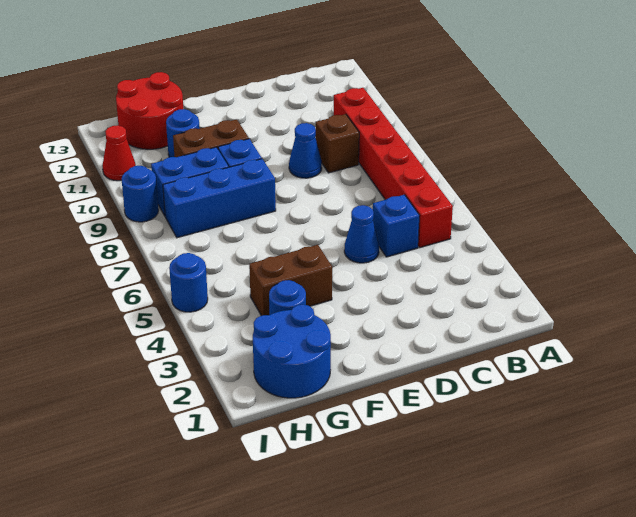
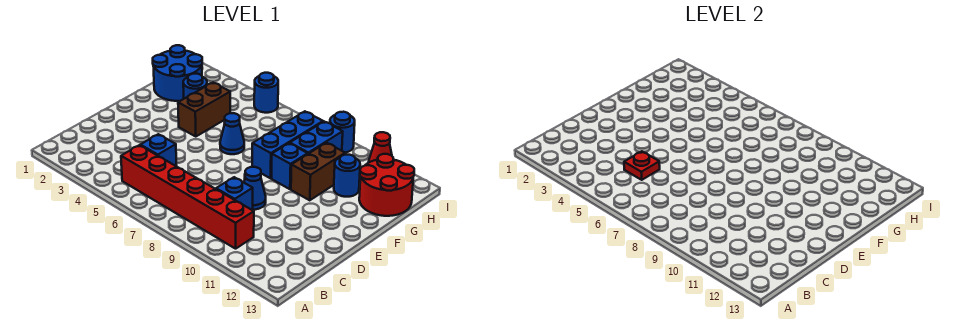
none -> red 1x1 plate [624,151,660,180]
brown 1x1 brick [316,114,359,173] -> blue 1x1 brick [216,177,253,210]
blue 1x1 cone [344,205,379,263] -> blue 1x1 cone moved to [220,113,244,154]

